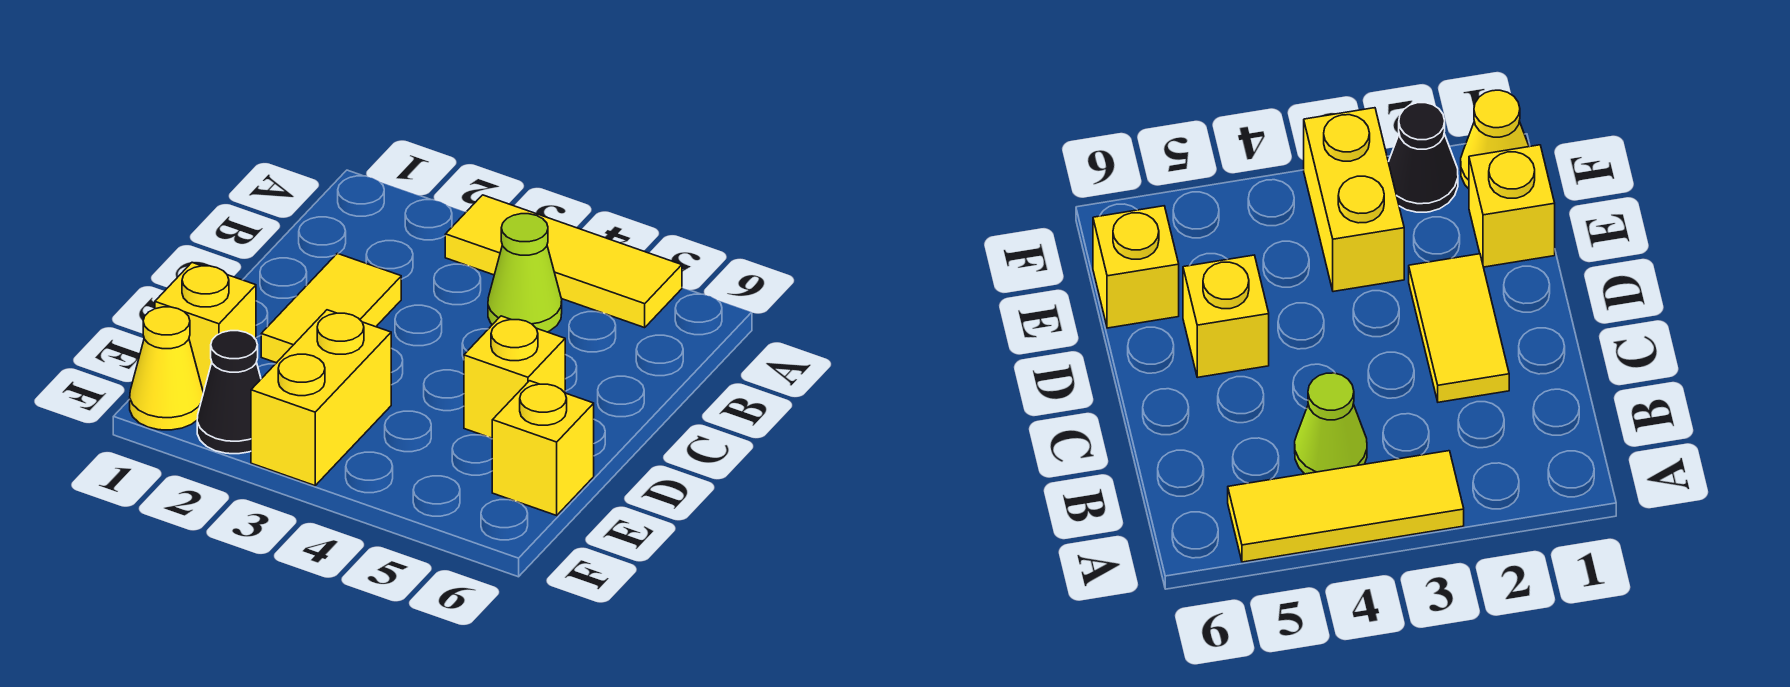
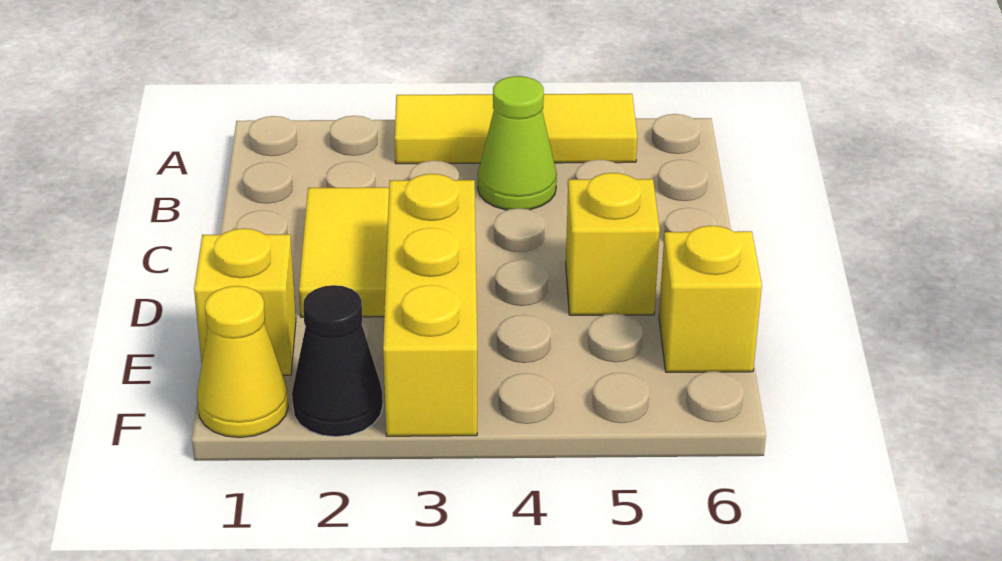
yellow 1x2 brick [251,310,391,486] -> yellow 1x3 brick [383,174,477,436]

